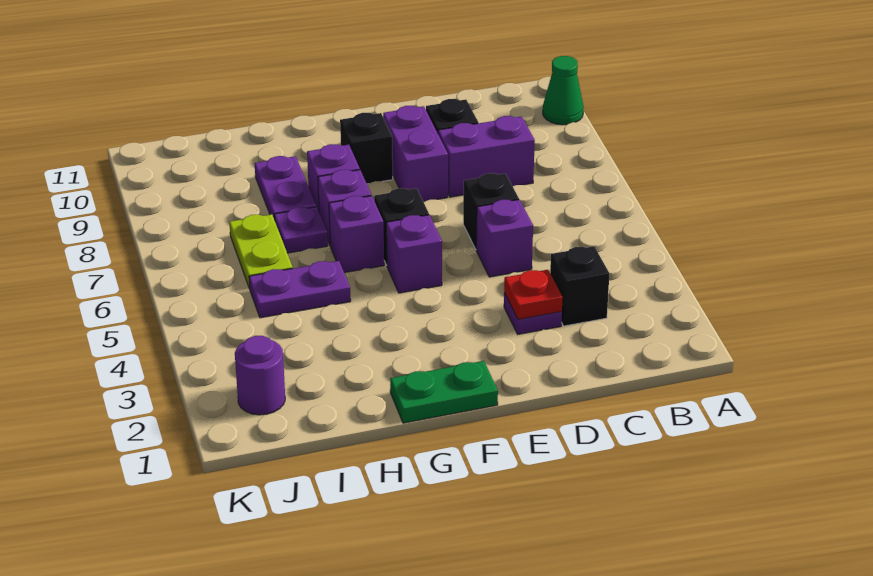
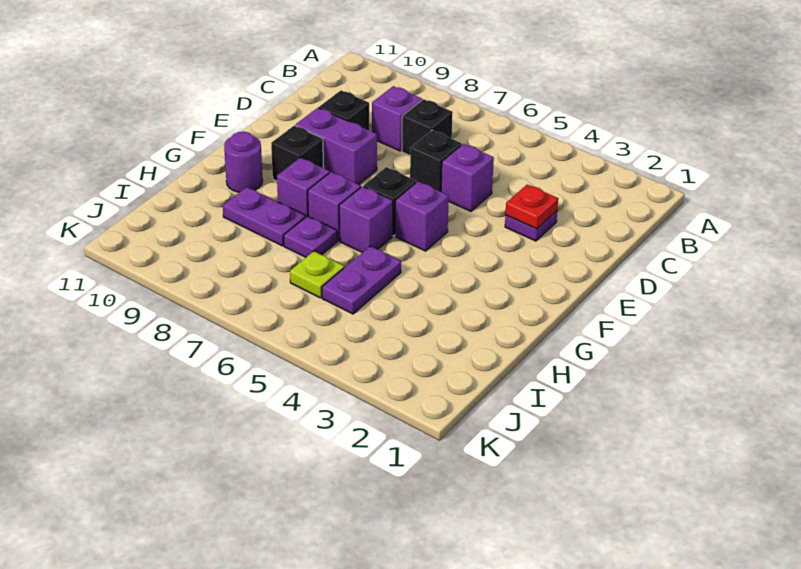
green 1x1 cone [543,56,584,125] -> none
black 1x1 brick [550,246,609,326] -> black 1x1 brick moved to [402,99,453,155]
purple 1x2 brick [438,116,535,197] -> purple 1x1 brick [372,86,422,151]
green 1x2 plate [390,361,498,423] -> none
lime 1x2 plate [229,214,293,289] -> lime 1x1 plate [290,251,344,298]
purple 1x1 round brick [235,336,285,415] -> purple 1x1 round brick moved to [224,132,263,192]

